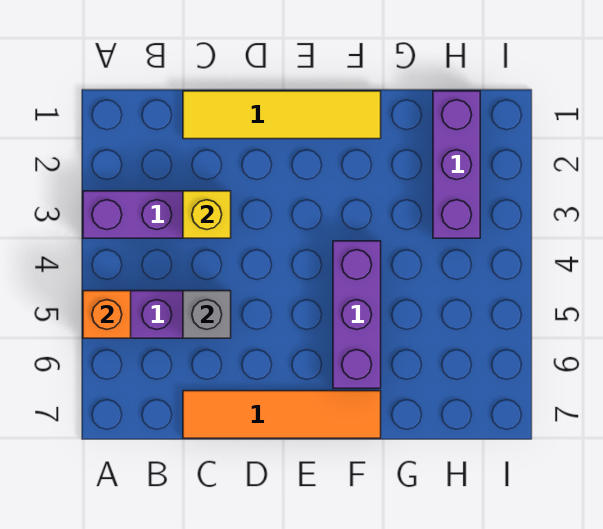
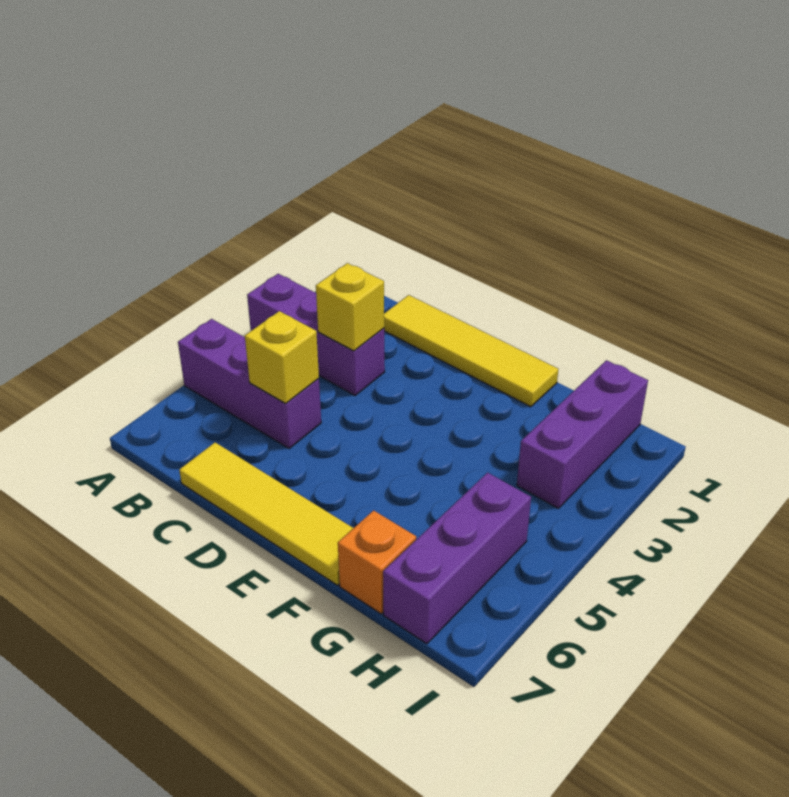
orange 1x1 brick [83,291,131,338] -> orange 1x1 brick moved to [338,510,416,614]
grey 1x1 brick [183,291,231,338] -> yellow 1x1 brick [245,311,319,403]
orange 1x4 tile [183,391,381,438] -> yellow 1x4 tile [179,442,353,585]
purple 1x3 brick [333,241,381,388] -> purple 1x3 brick moved to [383,472,531,644]

